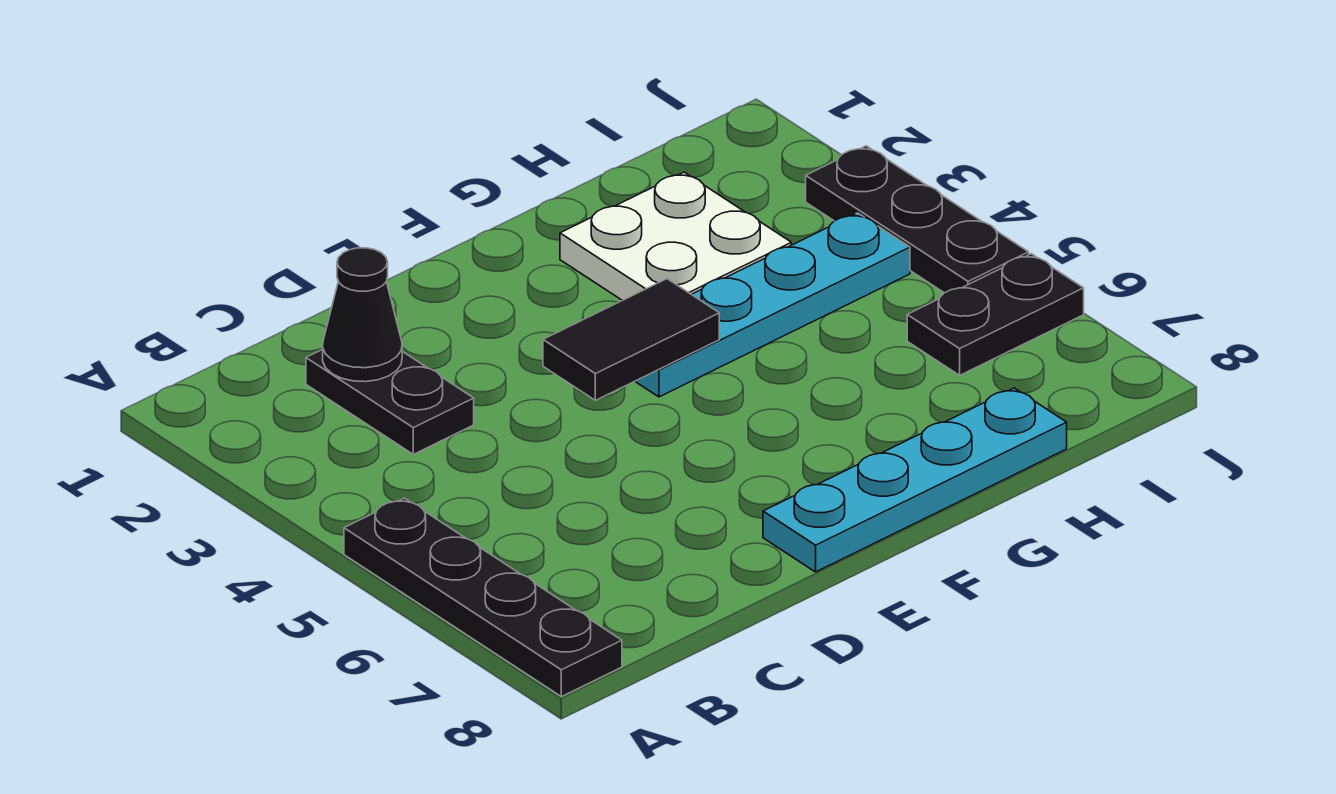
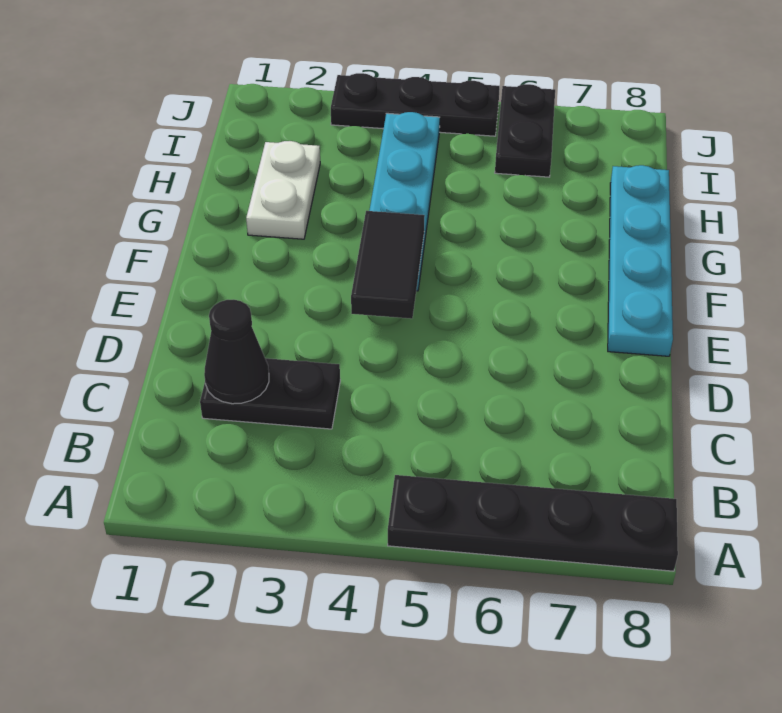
white 2x2 plate [560,172,791,300] -> white 1x2 plate [246,141,320,239]

